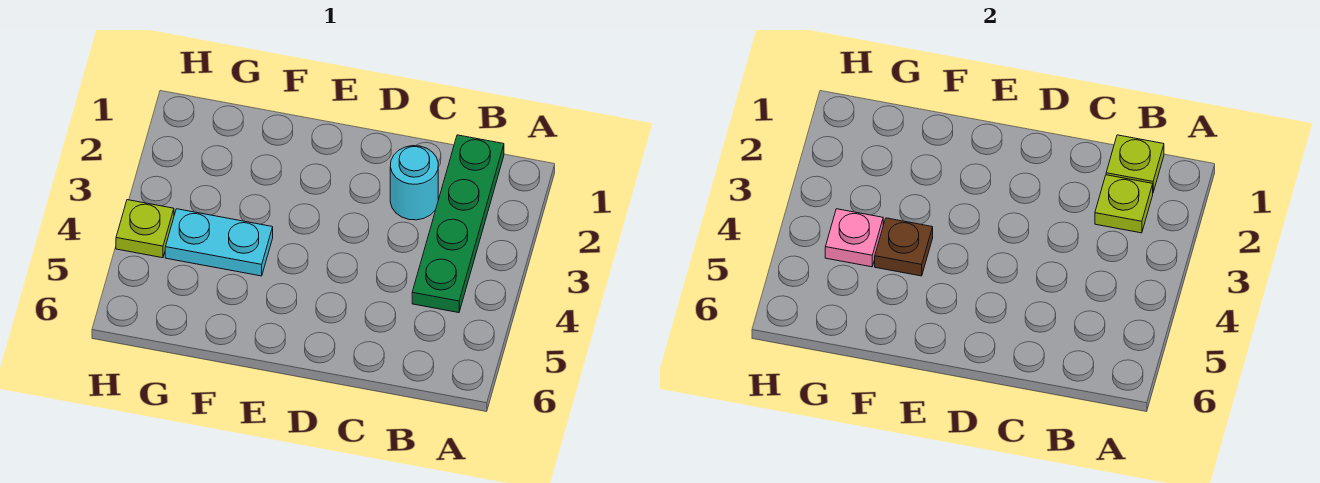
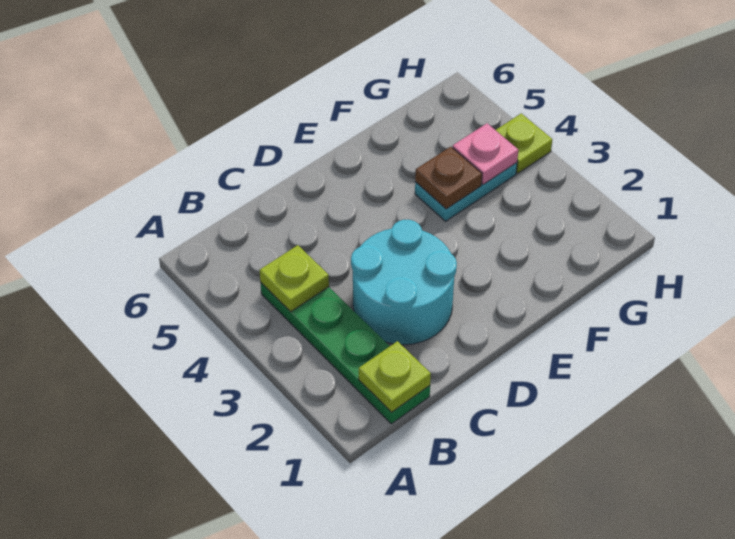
lime 1x1 plate [1095,175,1153,233] -> lime 1x1 plate moved to [260,245,329,312]
cyan 1x1 round brick [390,146,438,220] -> cyan 2x2 round brick [351,220,457,345]

